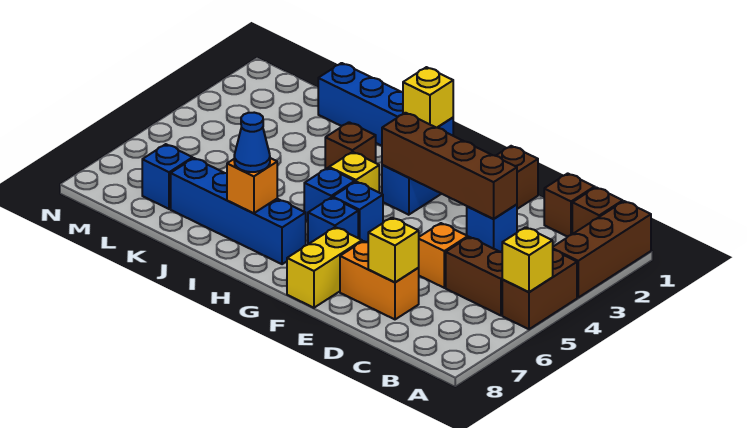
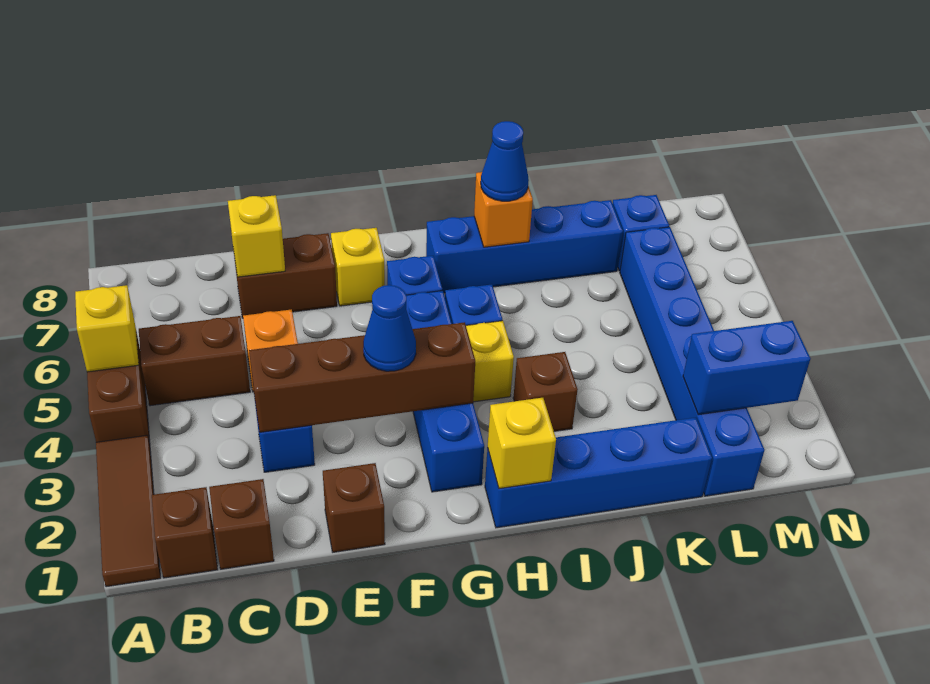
brown 1x3 brick [553,201,651,297] -> brown 1x3 tile [96,435,161,587]
orange 1x2 brick [340,241,419,319] -> brown 1x2 brick [233,233,337,318]
none -> blue 1x1 cone [363,285,416,371]
yellow 1x2 brick [287,227,362,308] -> yellow 1x1 brick [331,228,385,306]
none -> blue 1x6 brick [620,227,764,496]
none -> blue 1x2 brick [683,321,810,415]

